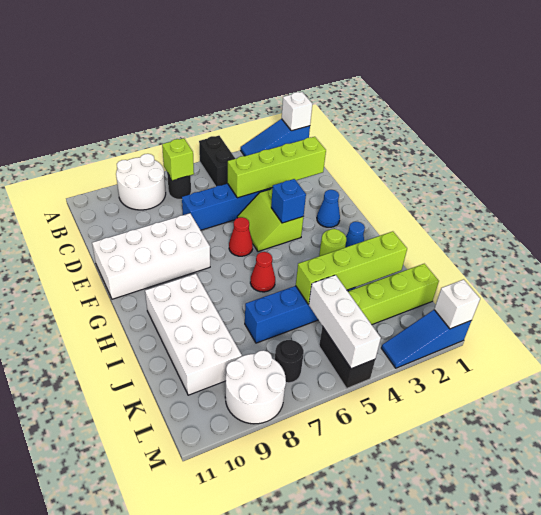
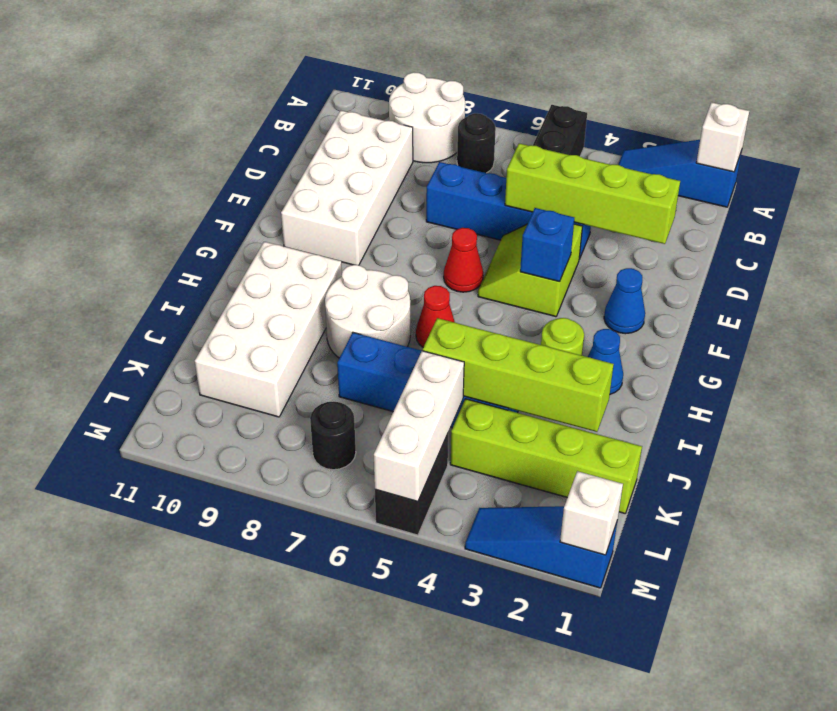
lime 1x1 brick [162,138,194,180] -> none
white 2x4 brick [92,213,210,299] -> white 2x4 brick turned to [281,111,413,265]
white 2x2 round brick [225,350,286,424] -> white 2x2 round brick moved to [325,265,410,358]

